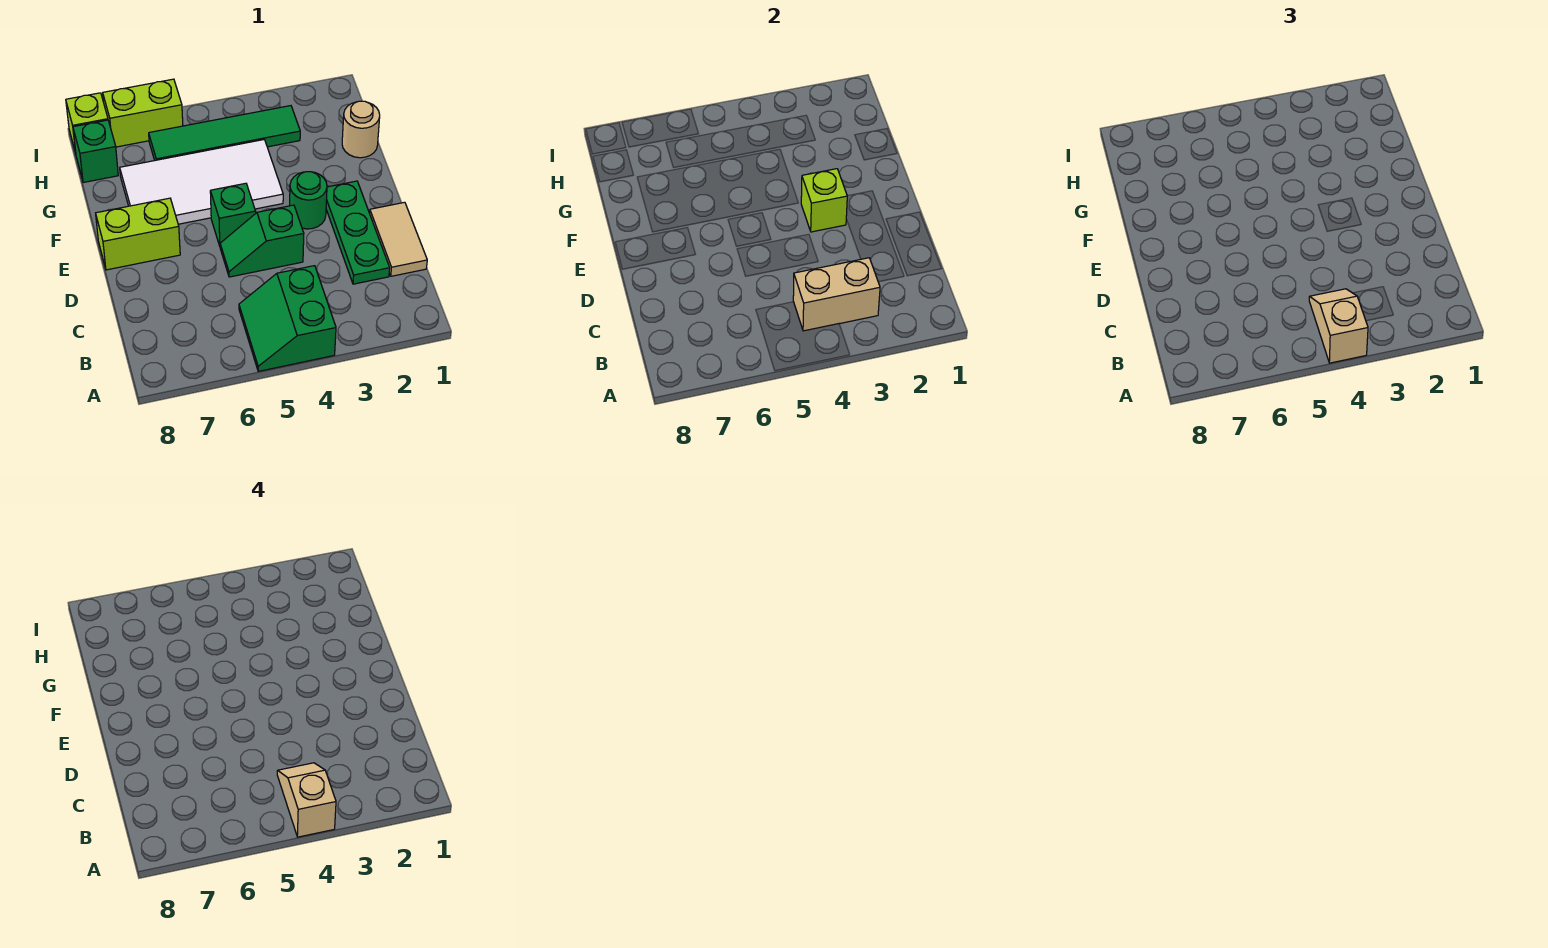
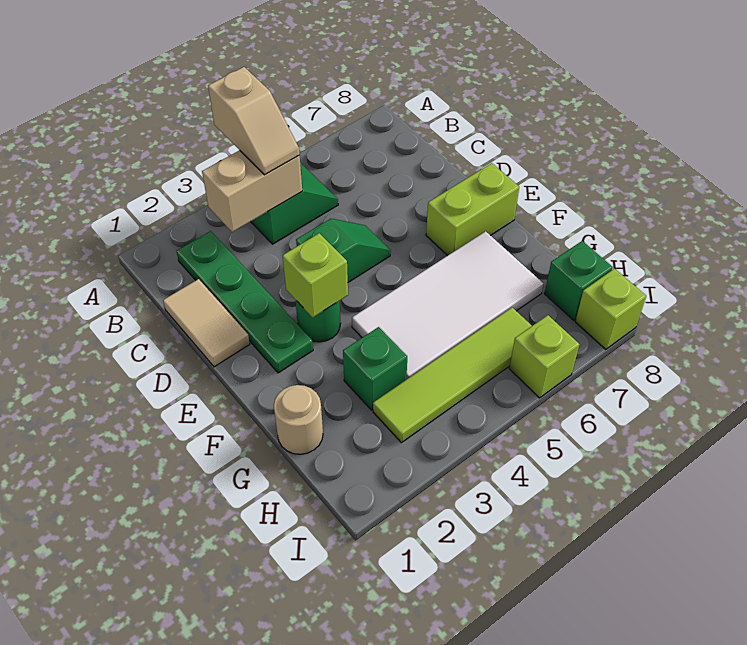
tan 1x2 slope [277,763,336,837] -> none
green 1x3 plate [326,181,390,284] -> green 1x4 plate [176,231,313,373]
green 1x1 brick [210,183,256,246] -> green 1x1 brick moved to [343,327,407,410]
green 1x4 tile [149,106,300,160] -> lime 1x4 tile [373,307,532,443]
lime 1x2 brick [103,79,183,147] -> lime 1x1 brick [509,315,580,398]

